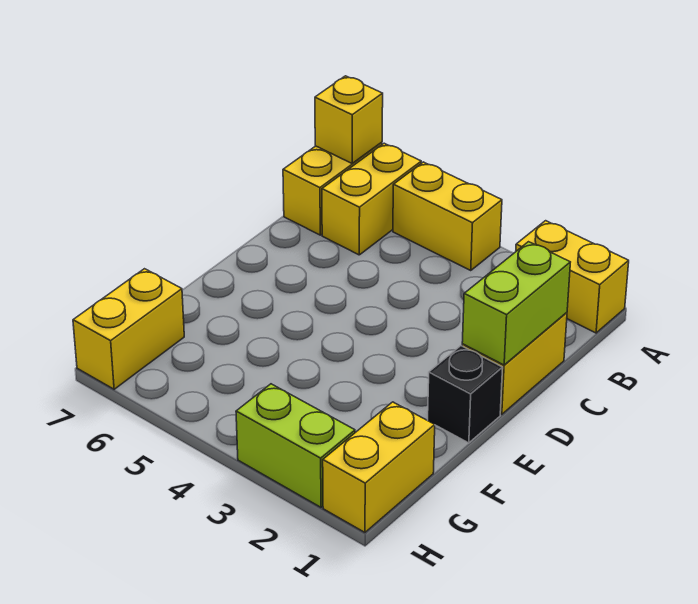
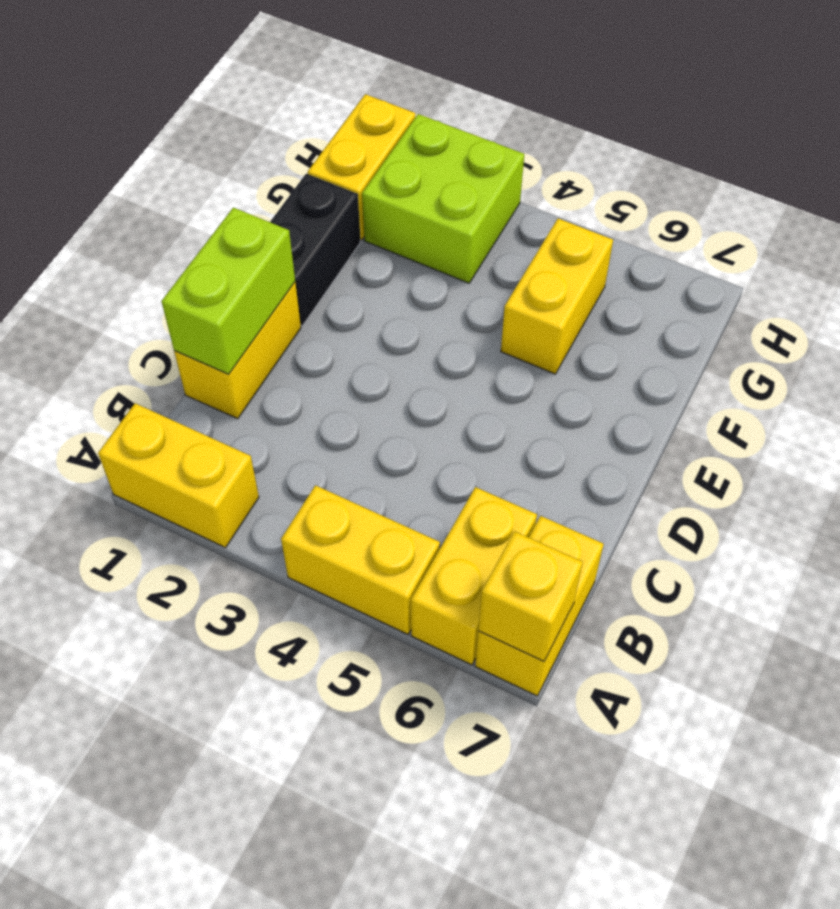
black 1x1 brick [428,346,503,443] -> black 1x2 brick [270,174,361,326]
yellow 1x2 brick [73,269,184,389] -> yellow 1x2 brick moved to [501,218,613,374]
lime 1x2 brick [236,384,355,507] -> lime 2x2 brick [362,114,524,283]

